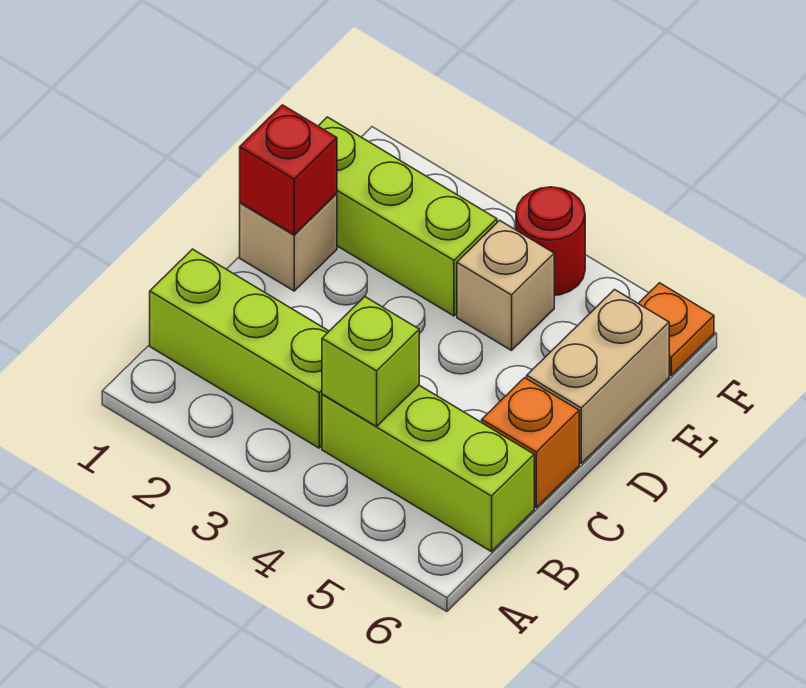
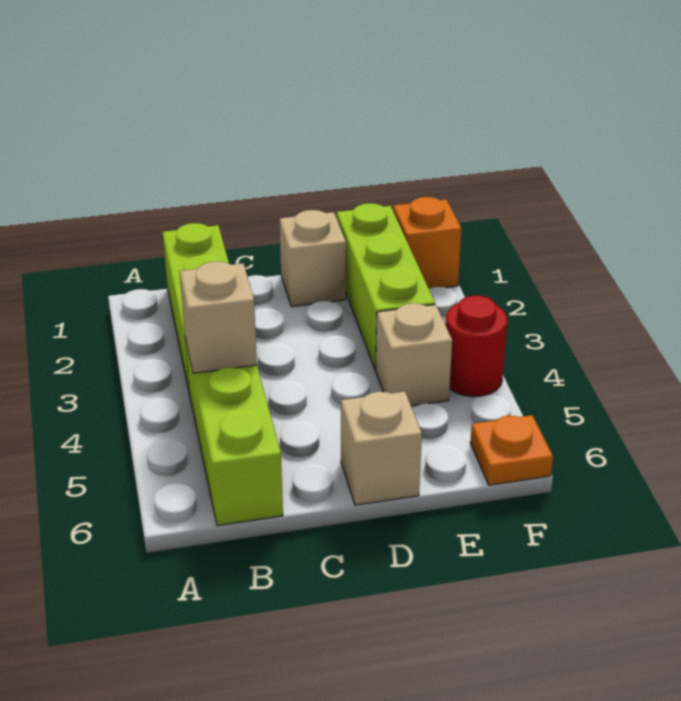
lime 1x1 brick [322,297,419,426] -> tan 1x1 brick [180,261,257,373]
orange 1x1 brick [482,378,579,507] -> orange 1x1 brick moved to [393,197,462,289]
red 1x1 brick [240,105,337,235] -> none
tan 1x2 brick [527,290,669,463] -> tan 1x1 brick [341,392,422,505]

